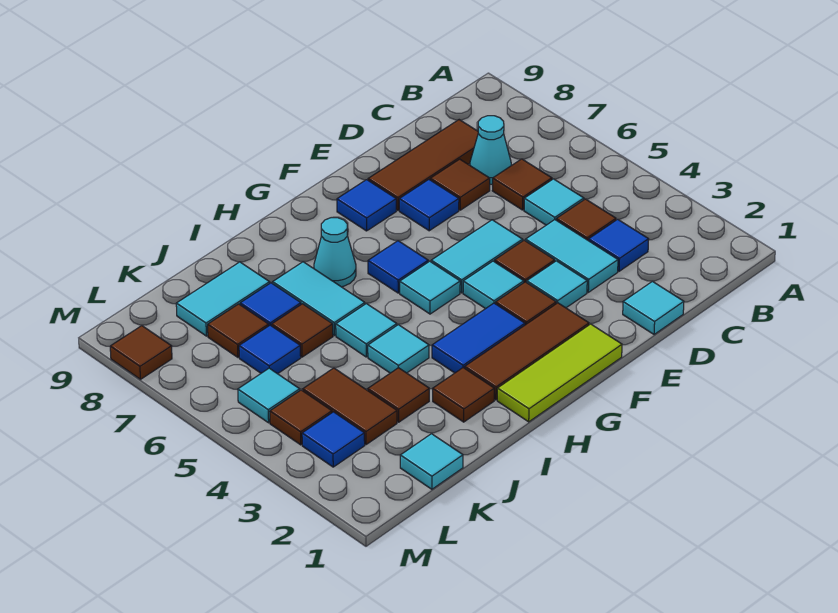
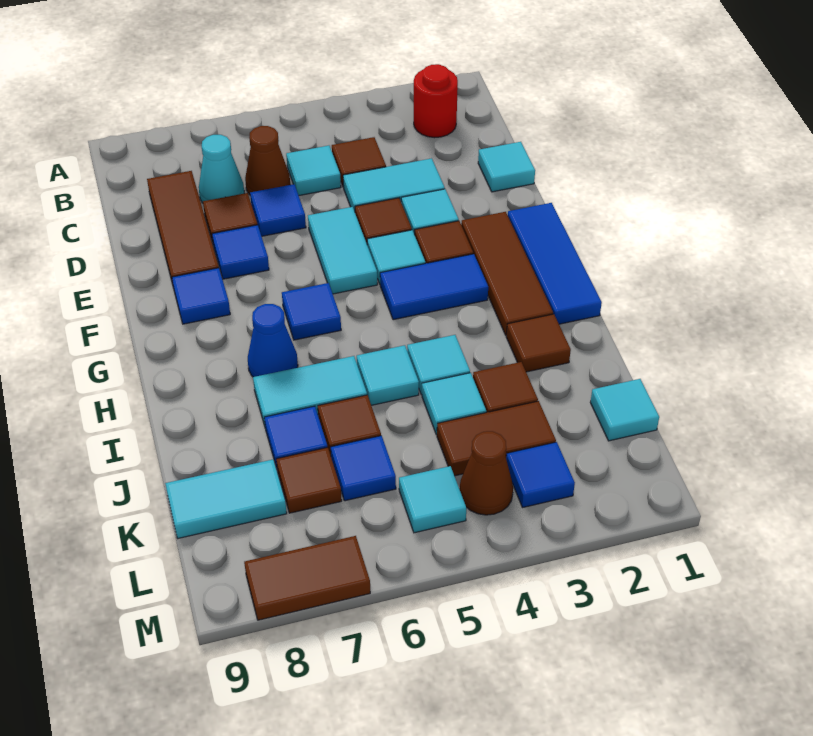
none -> red 1x1 round brick [414,64,458,138]
blue 1x1 tile [589,219,649,271] -> blue 1x1 tile moved to [250,184,306,236]
brown 1x1 tile [492,159,552,210] -> brown 1x1 cone [245,126,290,195]
lime 1x3 tile [497,324,622,422] -> blue 1x3 tile [508,203,602,324]
blue 1x2 tile [432,303,525,373] -> blue 1x2 tile turned to [380,254,488,320]
cyan 1x1 tile [400,261,460,314] -> cyan 1x1 tile moved to [422,373,486,435]
cyan 1x1 cone [314,218,356,287] -> blue 1x1 cone [248,304,298,377]
cyan 1x2 tile [176,262,270,336] -> cyan 1x2 tile turned to [165,460,287,538]
brown 1x1 tile [270,390,332,445] -> brown 1x1 cone [459,431,513,515]
brown 1x1 tile [110,326,172,379] -> brown 1x2 tile [244,536,370,620]

